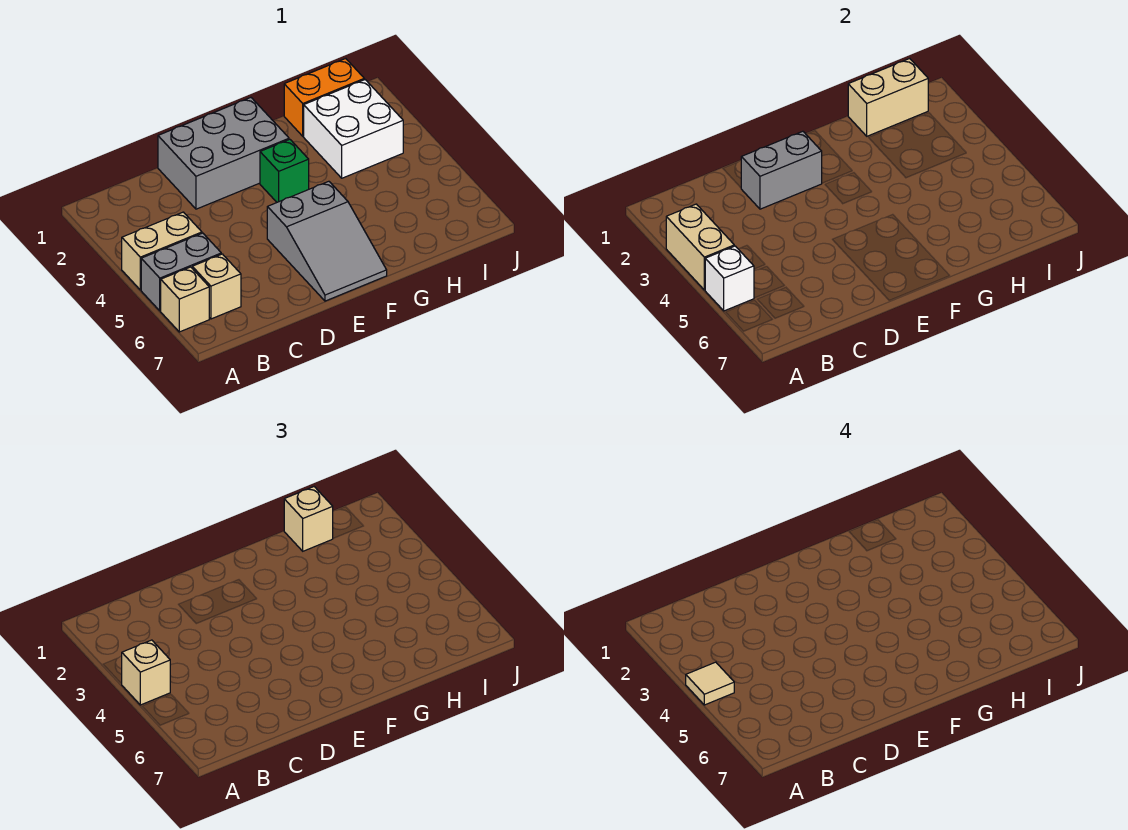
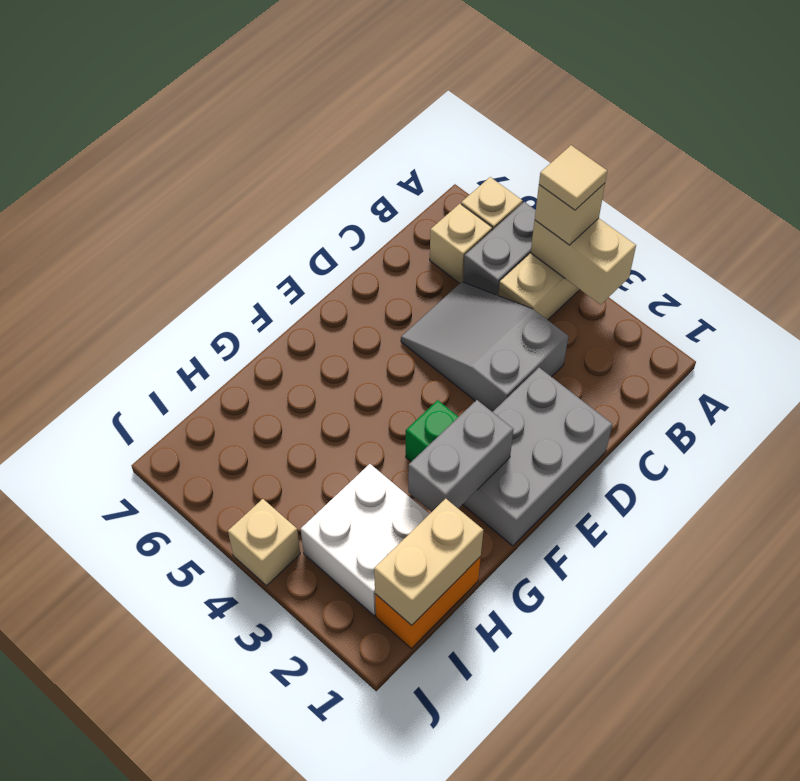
white 1x1 brick [705,246,754,311] -> none
grey 1x2 brick [741,131,822,209] -> grey 1x2 brick moved to [408,400,514,512]
grey 2x3 slope [267,181,387,301] -> grey 2x3 slope moved to [401,282,568,412]
tan 1x1 brick [284,487,333,551] -> tan 1x1 brick moved to [228,499,300,586]

